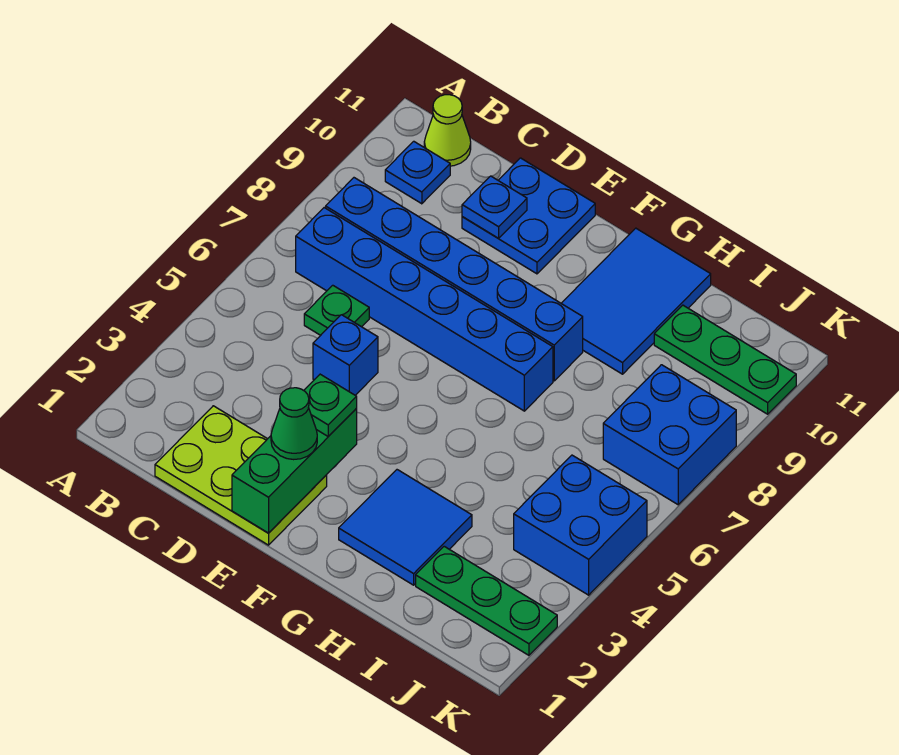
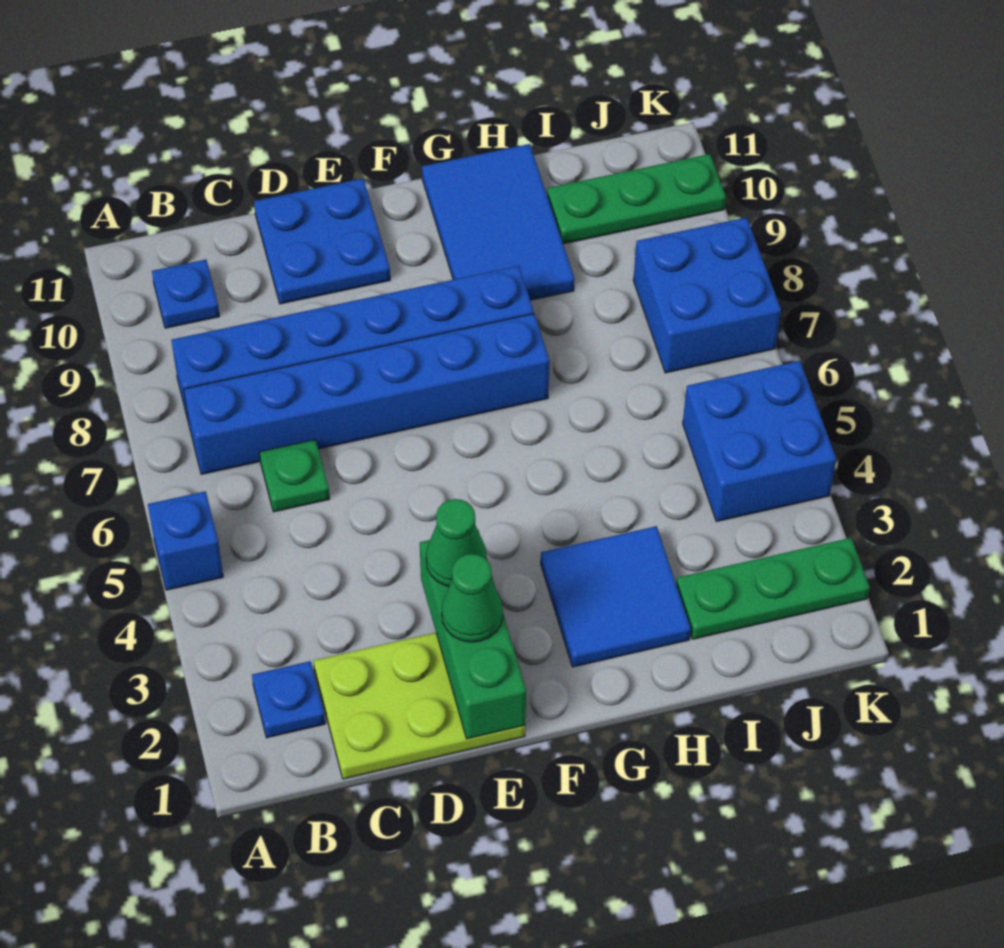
lime 1x1 cone [424,95,471,166] -> none
blue 1x1 brick [313,315,378,395] -> blue 1x1 brick moved to [148,491,223,590]
blue 1x1 plate [462,176,527,238] -> blue 1x1 plate moved to [252,661,325,738]
green 1x1 plate [304,374,357,436] -> green 1x1 cone [426,499,487,586]

